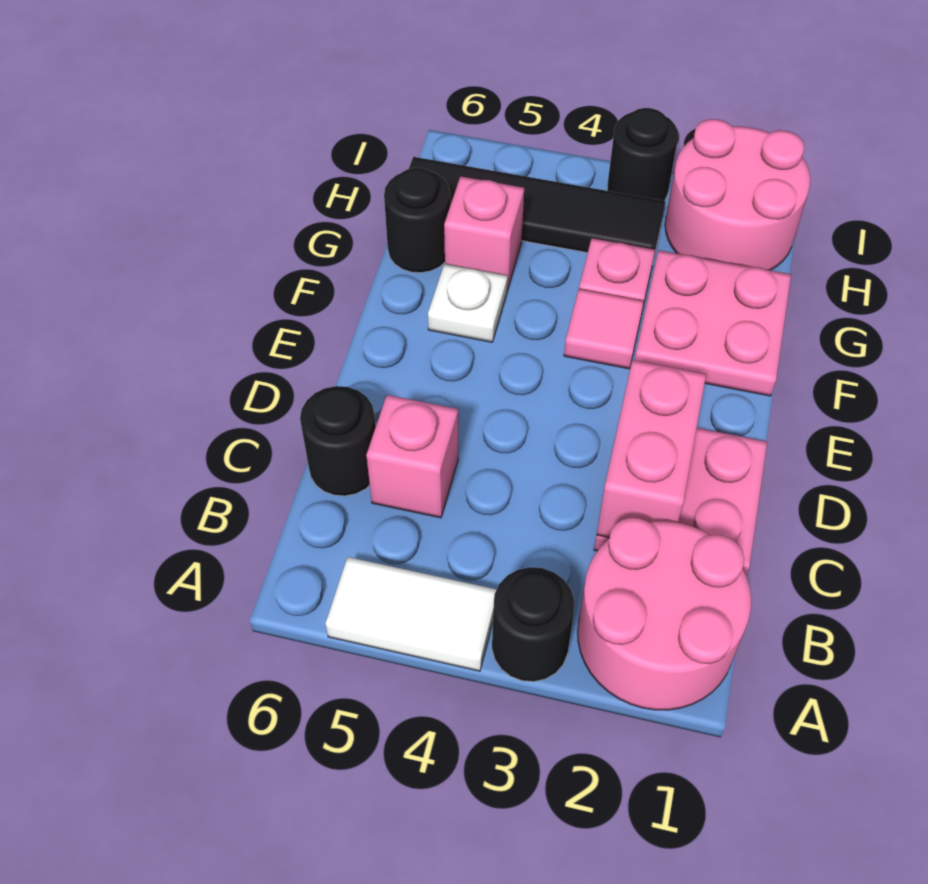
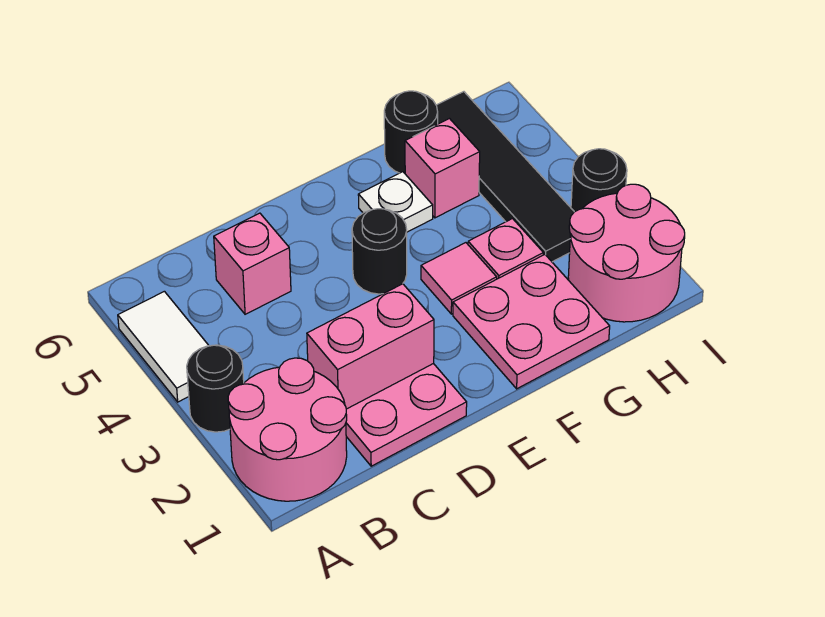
black 1x1 round brick [300,386,376,496] -> black 1x1 round brick moved to [352,209,407,294]

